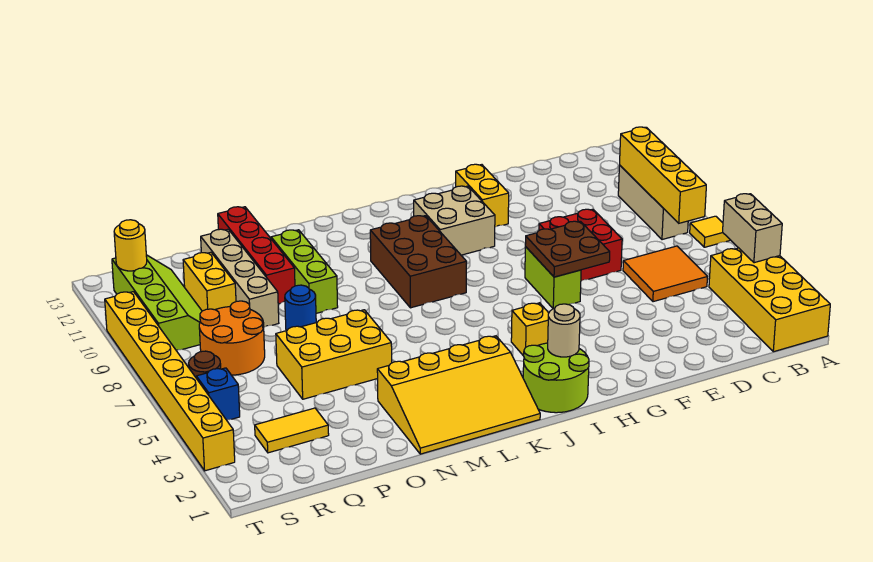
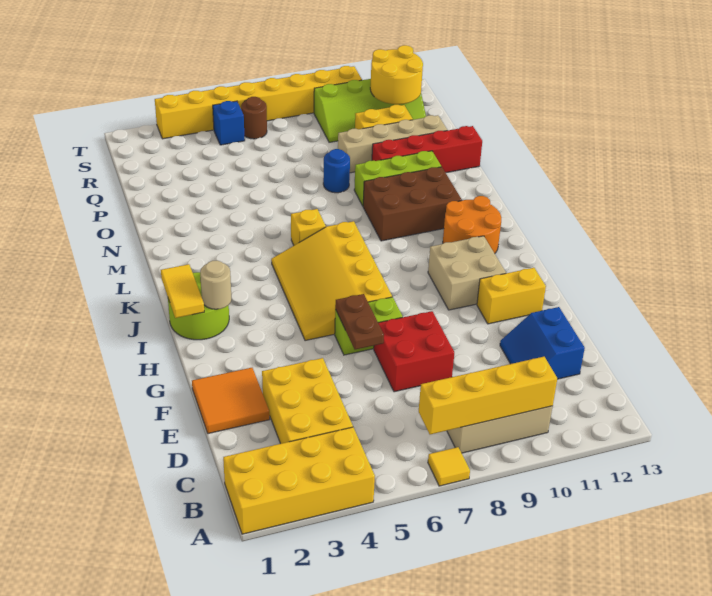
tan 1x2 brick [723,194,782,263] -> none
orange 2x2 tile [623,246,707,302] -> orange 2x2 tile moved to [192,368,270,434]
none -> blue 2x2 slope [500,307,585,379]
brown 2x2 plate [525,221,610,277] -> brown 1x2 plate [335,294,384,350]
yellow 1x1 brick [511,303,549,356] -> yellow 1x1 brick moved to [291,209,326,245]
brown 2x3 brick [370,216,467,308] -> brown 2x3 brick moved to [363,167,462,241]
yellow 3x4 slope [377,336,540,454] -> yellow 3x4 slope moved to [271,221,392,341]
yellow 2x3 brick [276,310,392,399] -> yellow 2x3 brick moved to [262,358,353,444]
yellow 1x2 tile [255,408,329,453] -> yellow 1x2 tile moved to [161,264,204,318]
orange 2x2 round brick [199,301,265,375] -> orange 2x2 round brick moved to [443,196,501,253]
yellow 1x1 round brick [114,220,147,271] -> yellow 2x2 round brick [370,45,423,104]

